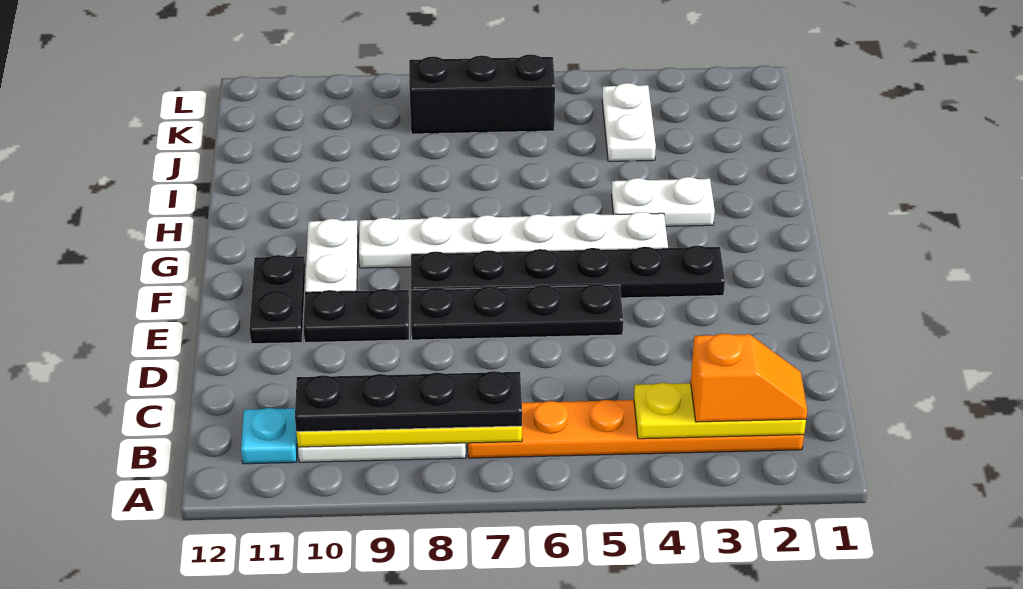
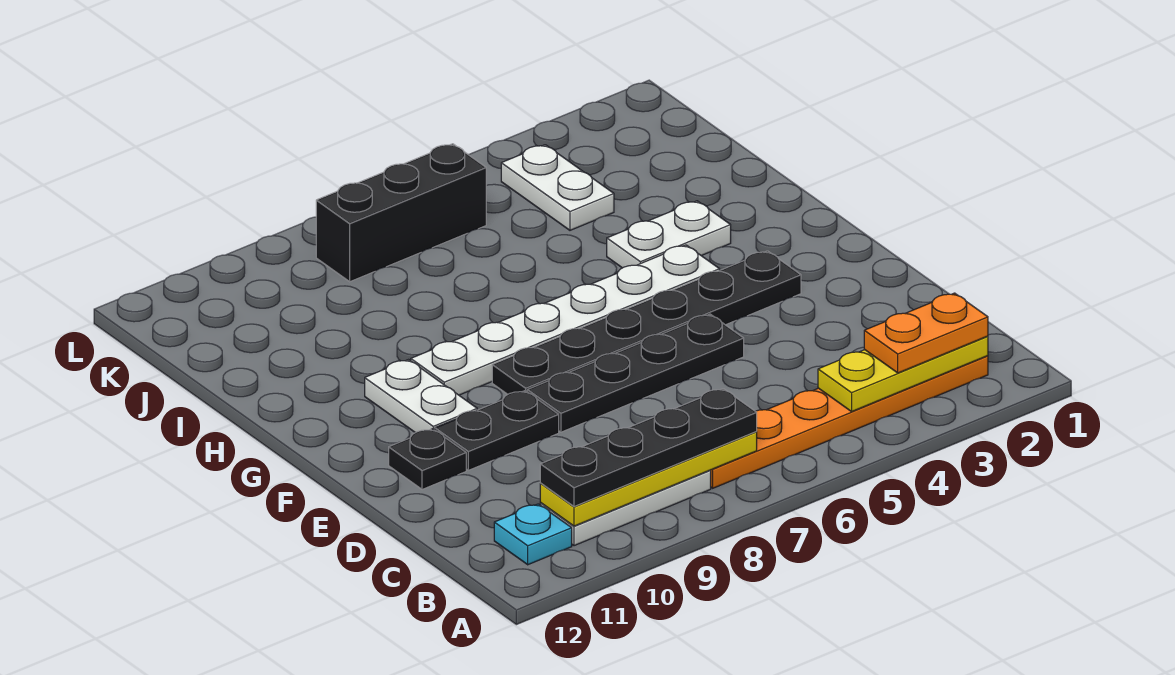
orange 1x2 slope [691,334,807,422] -> orange 1x2 plate [864,293,988,373]
black 1x2 plate [249,255,305,344] -> black 1x1 plate [389,429,466,490]

